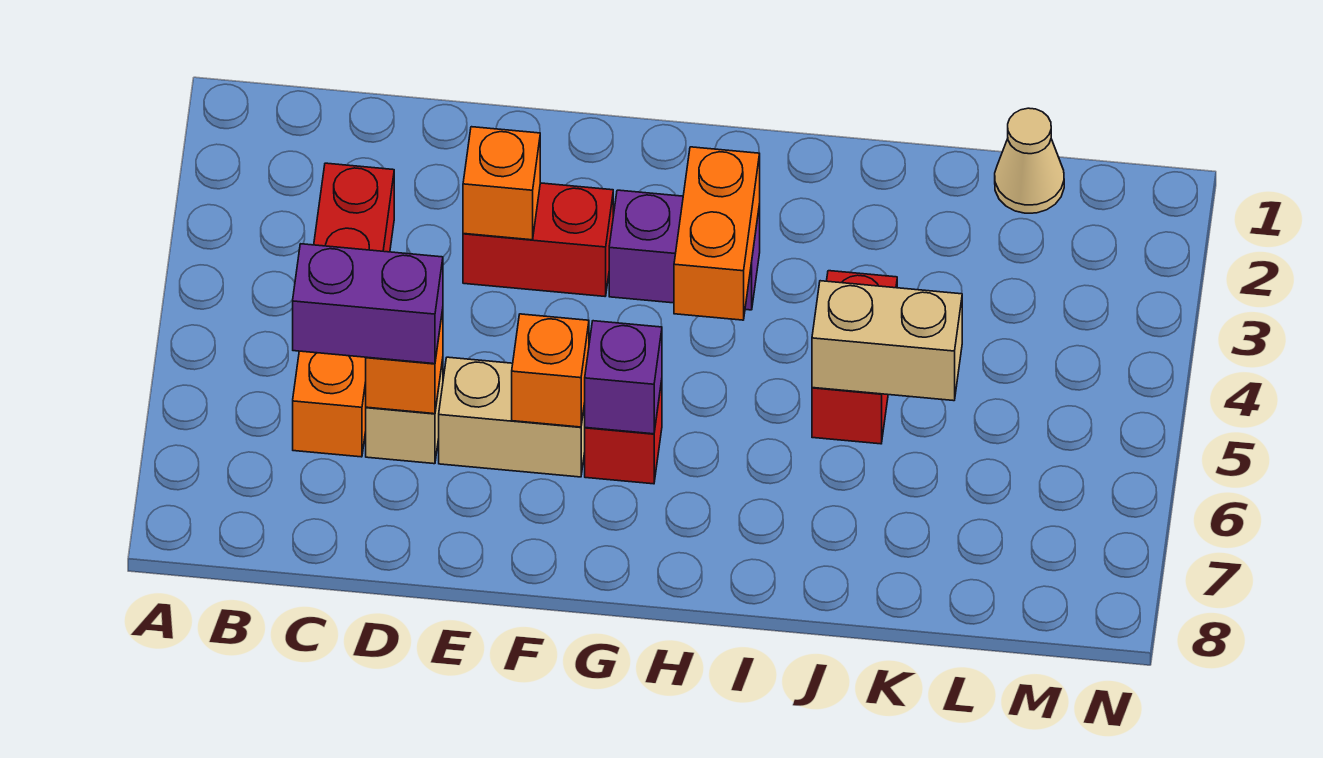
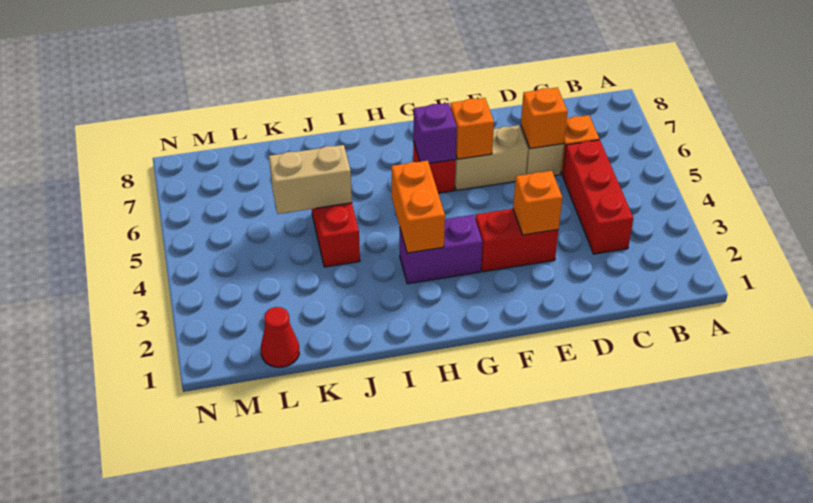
purple 1x2 brick [293,244,443,364] -> none
tan 1x1 cone [995,108,1064,213] -> red 1x1 cone [261,307,299,367]

